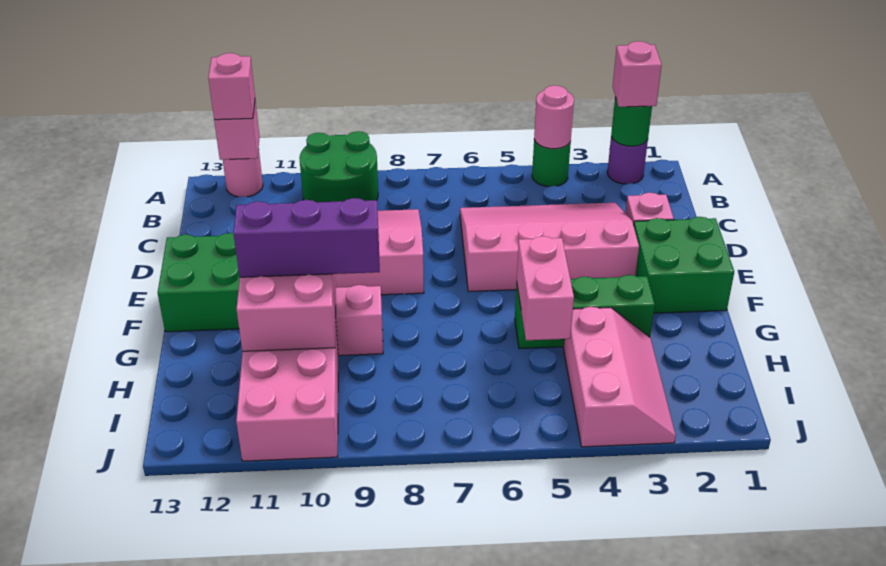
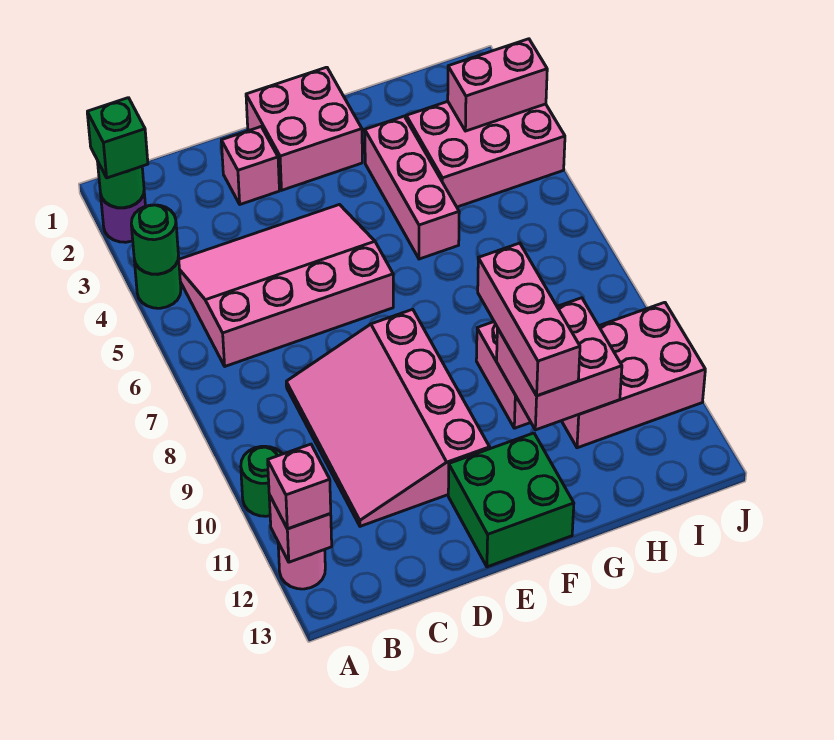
pink 1x1 brick [613,41,662,107] -> green 1x1 brick [87,98,148,178]
pink 1x1 round brick [534,85,574,149] -> green 1x1 round brick [131,205,178,274]
green 2x2 round brick [299,131,378,202] -> green 1x1 round brick [241,446,282,516]
pink 3x4 slope [460,203,639,292] -> pink 3x4 slope turned to [179,205,393,366]
green 2x2 brick [634,217,734,313] -> pink 2x2 brick [246,67,362,190]
green 1x3 brick [515,275,655,349] -> pink 1x3 brick [365,116,459,259]
pink 1x2 brick [517,236,574,340] -> pink 1x2 brick moved to [448,39,547,131]
purple 1x3 brick [233,198,380,277] -> pink 1x3 brick [478,243,580,396]
pink 2x3 slope [563,307,676,447] -> pink 2x3 brick [406,102,565,207]

